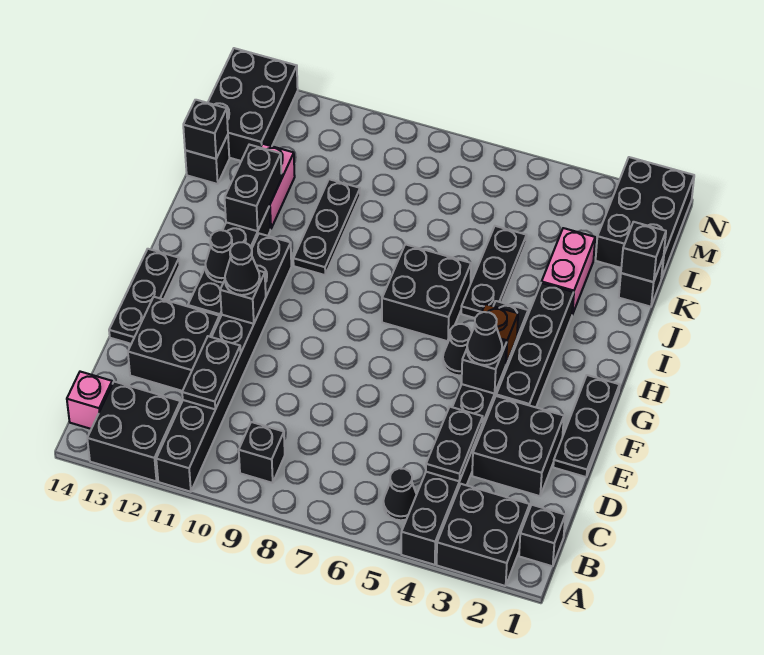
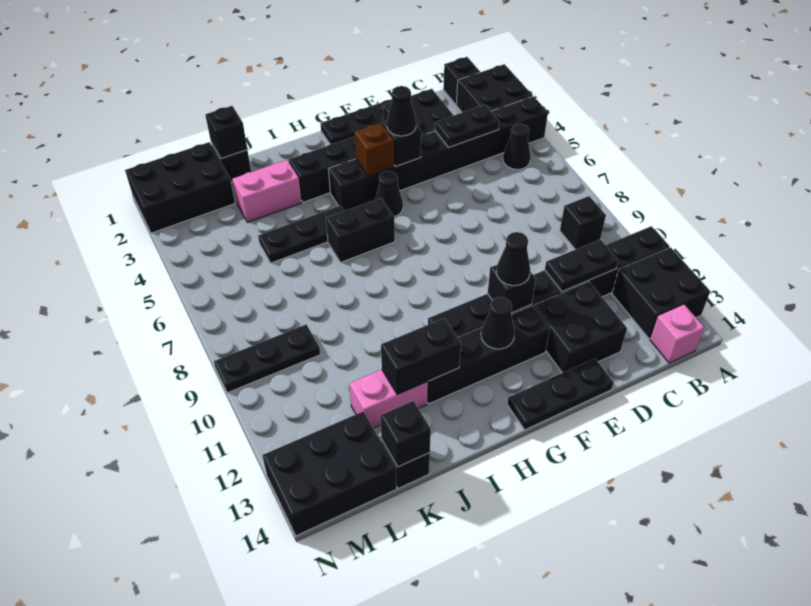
black 2x2 brick [382,244,471,341] -> black 1x2 brick [326,198,395,263]
black 1x3 plate [293,179,360,275] -> black 1x3 plate moved to [214,324,320,393]

